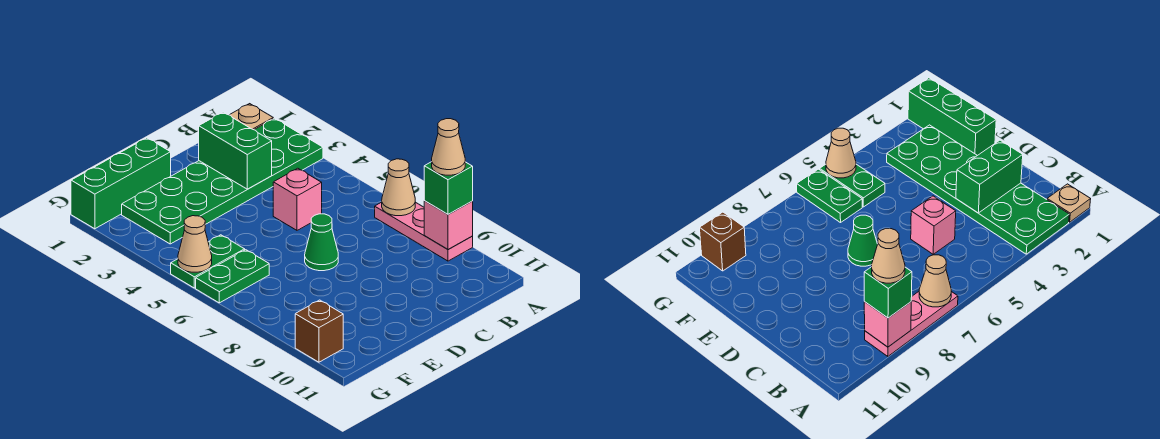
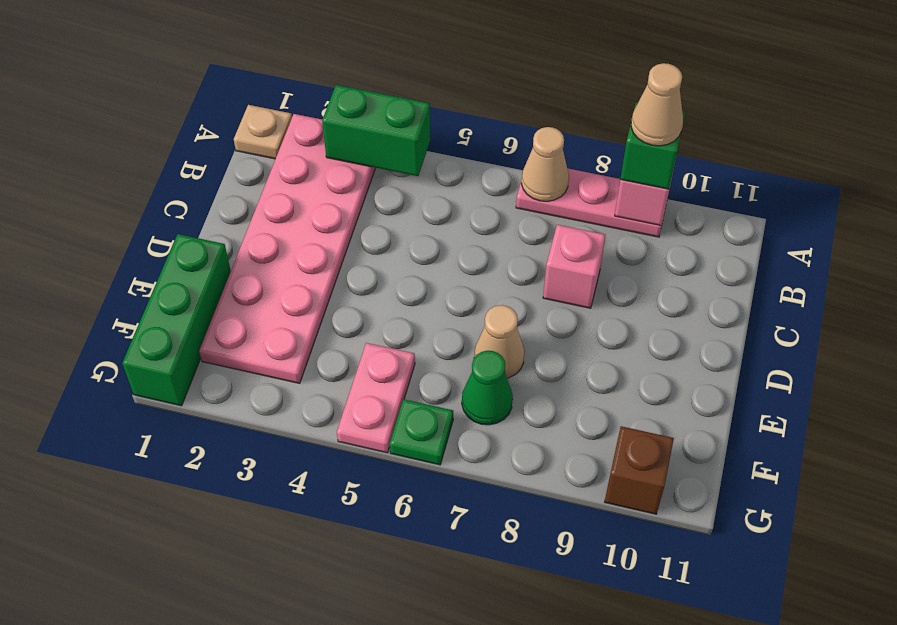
green 2x6 plate [122,118,323,244] -> pink 2x6 plate [199,114,375,383]
green 1x2 brick [199,112,272,189] -> green 1x2 brick moved to [322,85,430,176]
pink 1x1 brick [273,168,322,230] -> pink 1x1 brick moved to [543,225,605,308]
green 1x1 cone [305,214,338,271] -> green 1x1 cone moved to [462,351,513,425]
green 1x2 plate [171,235,245,288] -> pink 1x2 plate [337,343,415,453]
green 1x2 plate [196,250,269,303] -> green 1x1 plate [390,399,453,465]
tan 1x1 cone [178,216,212,272] -> tan 1x1 cone moved to [474,305,525,378]

